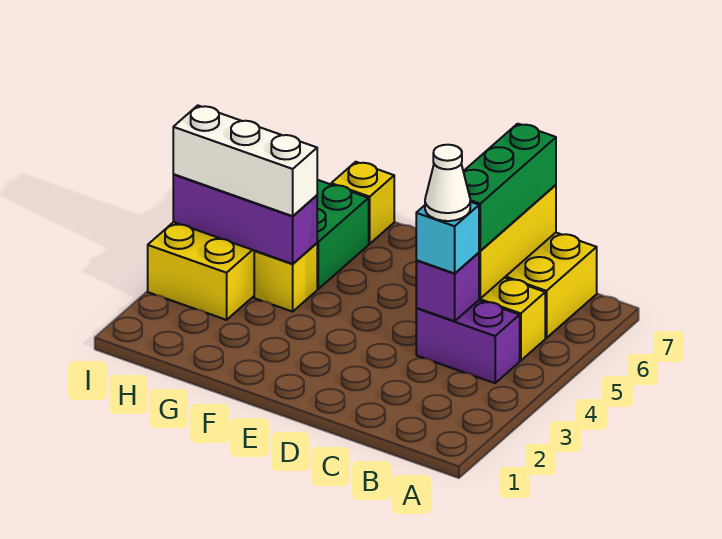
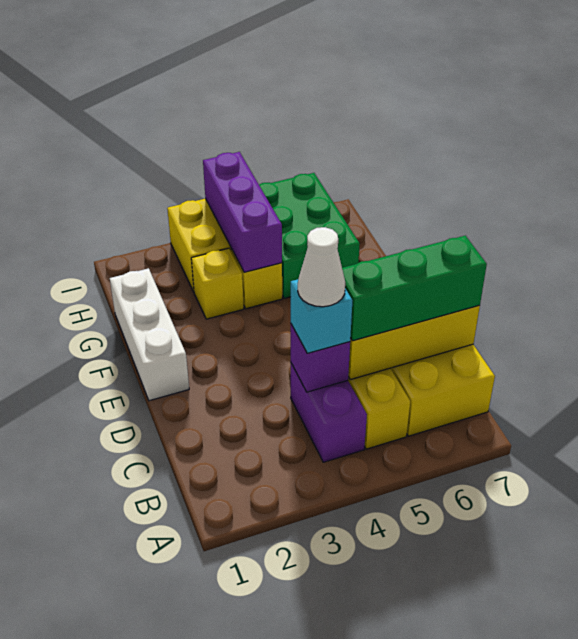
white 1x3 brick [173,105,317,216] -> white 1x3 brick moved to [110,268,189,401]
yellow 1x1 brick [331,162,394,244] -> yellow 1x1 brick moved to [191,248,244,319]

